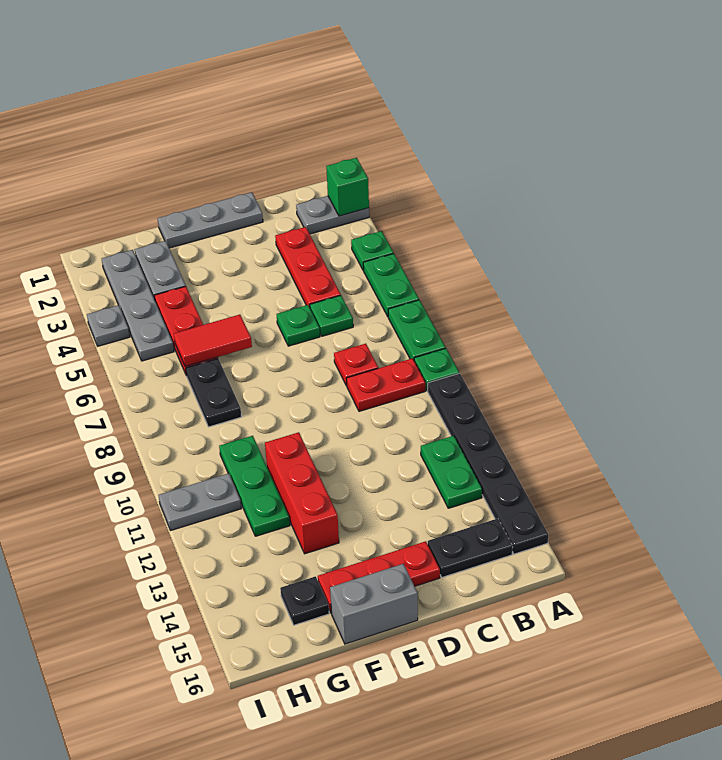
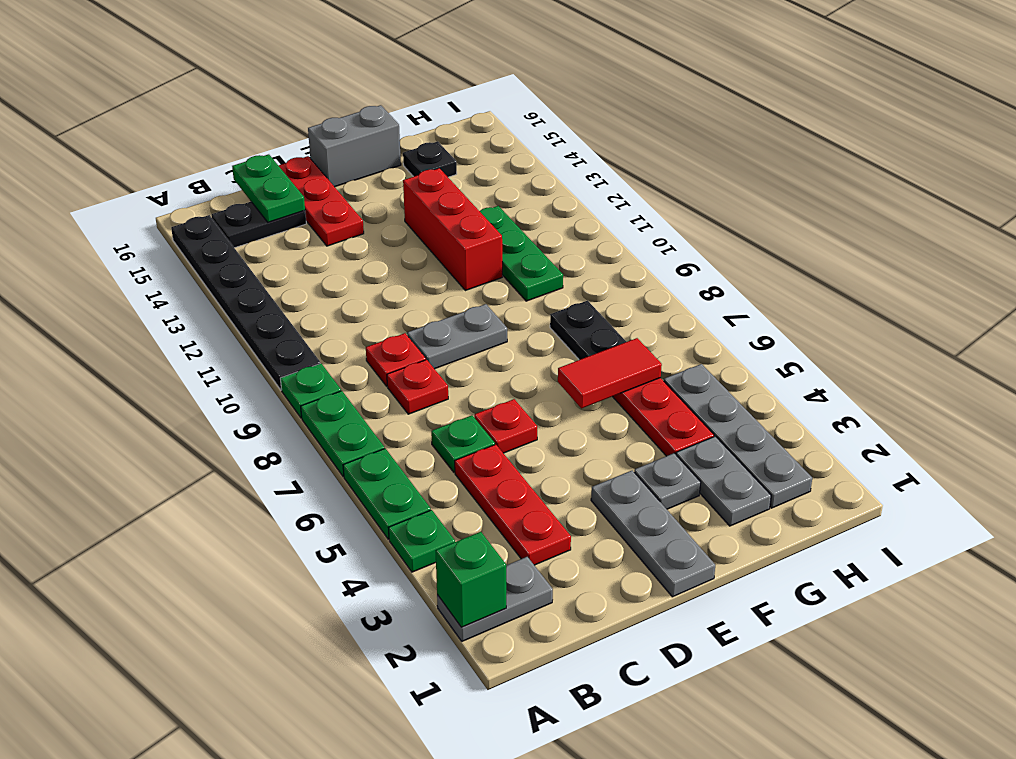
red 1x2 plate [347,358,425,411] -> red 1x1 plate [366,333,426,386]
green 1x2 plate [421,436,482,508] -> green 1x2 plate moved to [232,154,305,222]
grey 1x3 plate [157,192,263,248] -> grey 1x3 plate turned to [591,470,715,597]
green 1x1 plate [277,305,320,346] -> red 1x1 plate [474,399,537,453]
red 1x3 plate [318,541,440,613] -> red 1x3 plate turned to [278,156,364,246]
grey 1x2 plate [159,473,241,530] -> grey 1x2 plate moved to [407,304,507,369]
grey 1x1 plate [87,305,130,346] -> grey 1x1 plate moved to [634,453,701,509]

